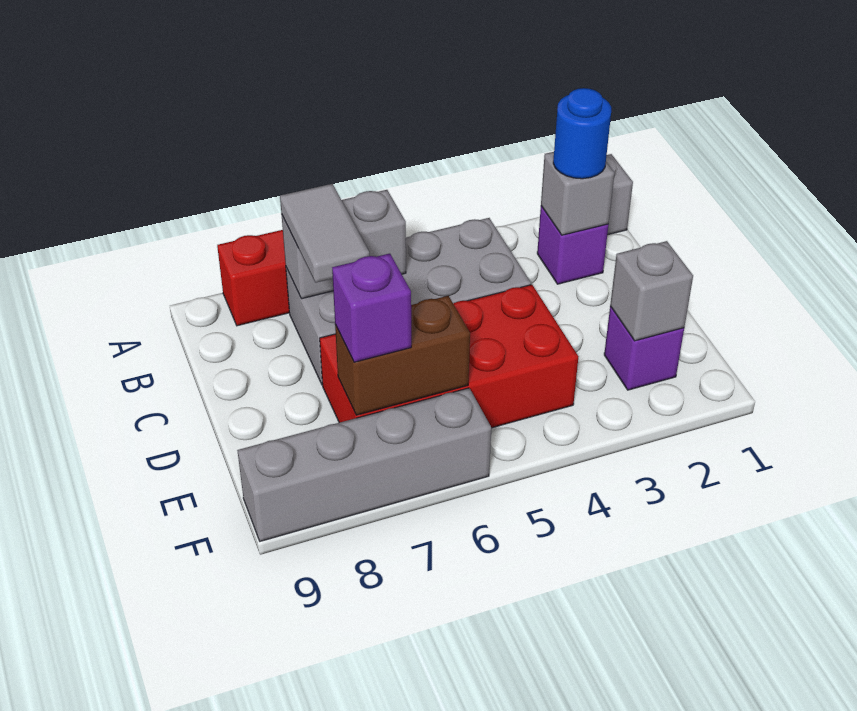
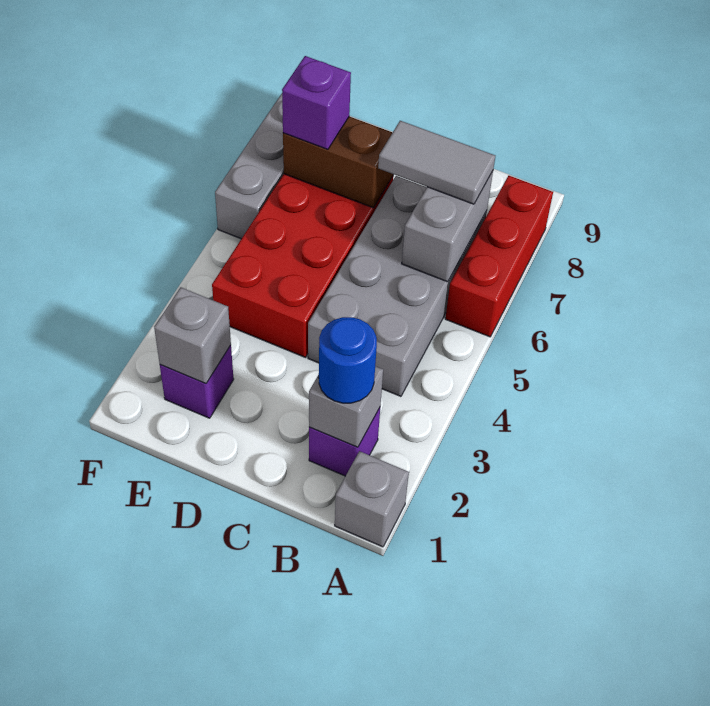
brown 1x2 brick [335,296,470,415] -> brown 1x2 brick turned to [283,116,394,208]

